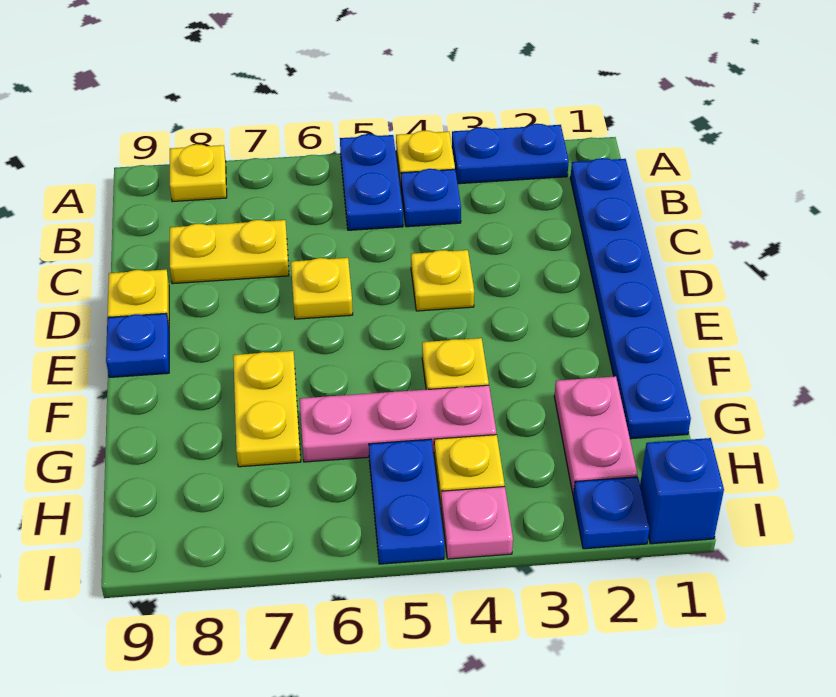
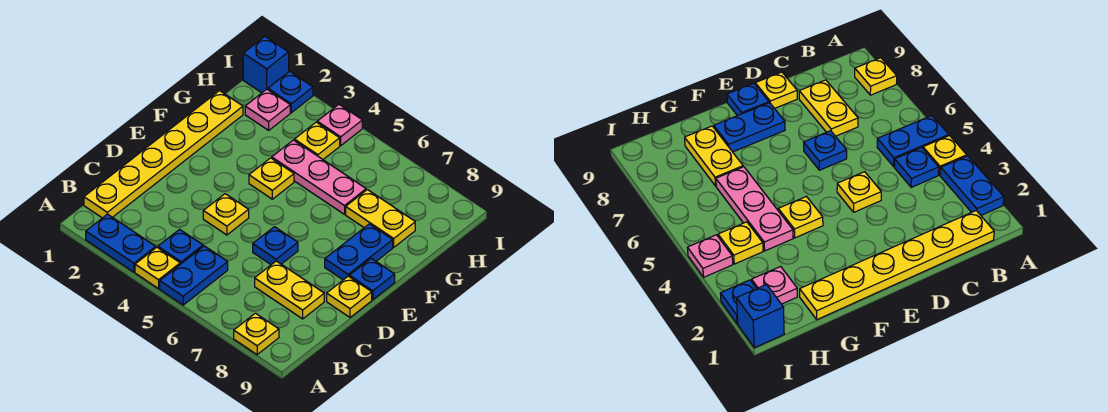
blue 1x6 plate [570,158,691,439] -> yellow 1x6 plate [84,91,243,218]
yellow 1x1 plate [291,258,353,319] -> blue 1x1 plate [253,227,298,265]
yellow 1x2 plate [233,351,301,467] -> yellow 1x2 plate turned to [346,190,415,247]
pink 1x2 plate [554,376,638,495] -> pink 1x1 plate [245,89,290,130]
blue 1x2 plate [369,439,444,564] -> blue 1x2 plate moved to [325,224,393,280]

